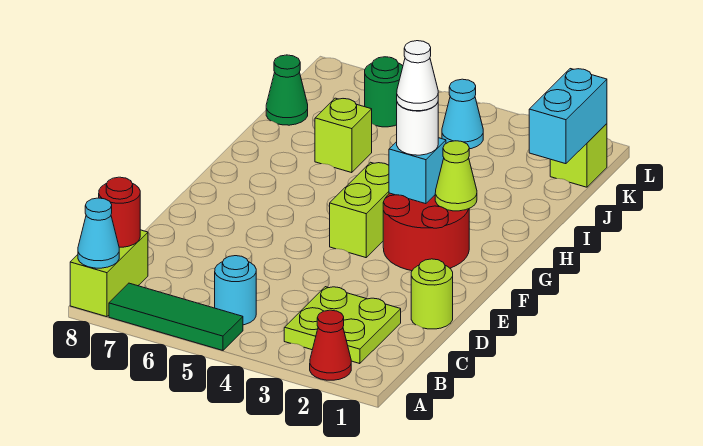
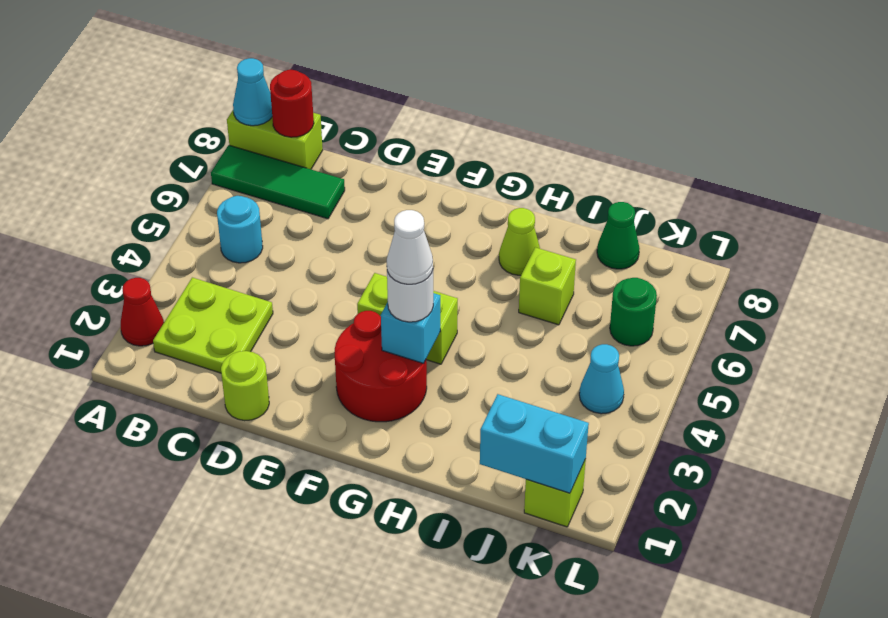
green 1x3 tile [109,283,243,350] -> green 1x3 tile turned to [211,145,345,219]
lime 1x1 cone [435,141,477,211] -> lime 1x1 cone moved to [499,208,540,275]

